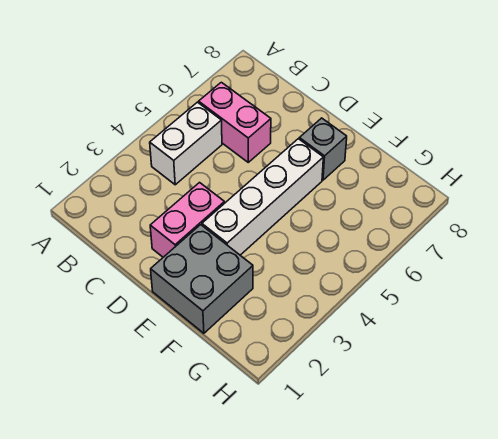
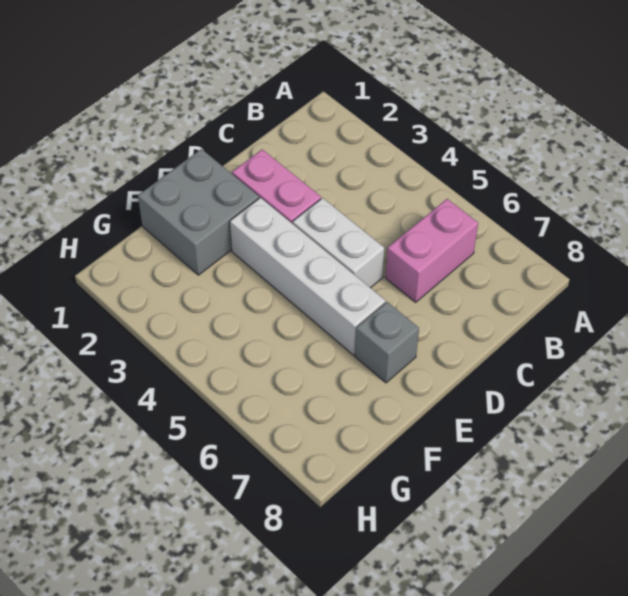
white 1x2 brick [150,102,222,185] -> white 1x2 brick moved to [293,198,384,288]

